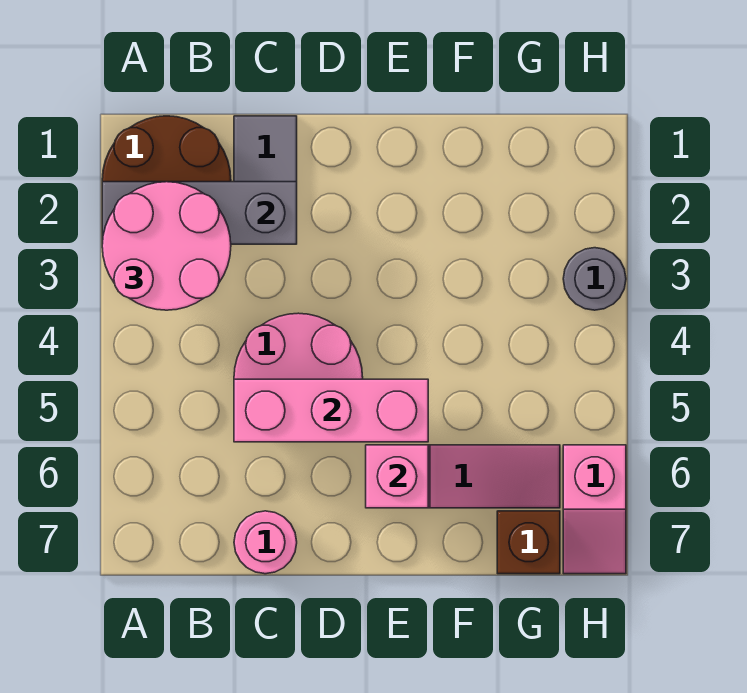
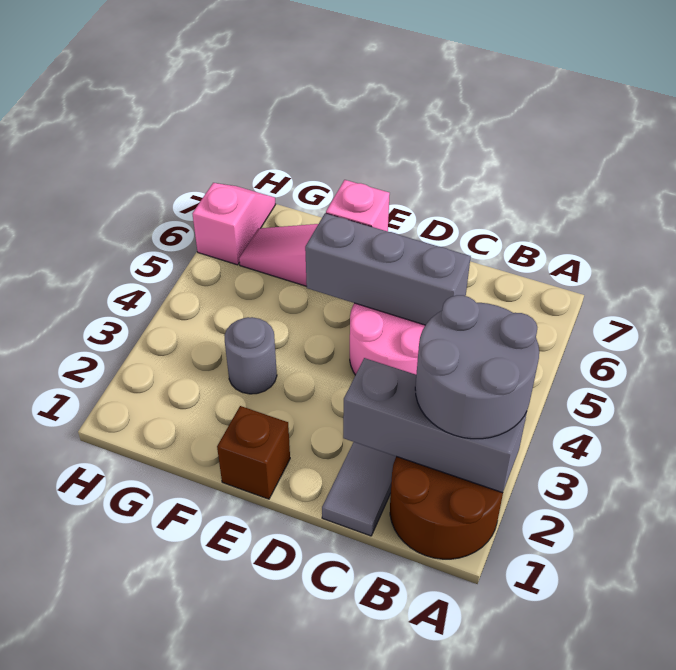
pink 2x2 round brick [102,182,231,310] -> grey 2x2 round brick [415,295,539,439]
pink 1x3 brick [234,379,428,442] -> grey 1x3 brick [305,213,471,325]
pink 1x1 round brick [234,511,297,574] -> none
brown 1x1 brick [497,511,560,574] -> brown 1x1 brick moved to [217,406,290,499]
grey 1x1 round brick [563,248,626,310] -> grey 1x1 round brick moved to [224,317,277,394]

